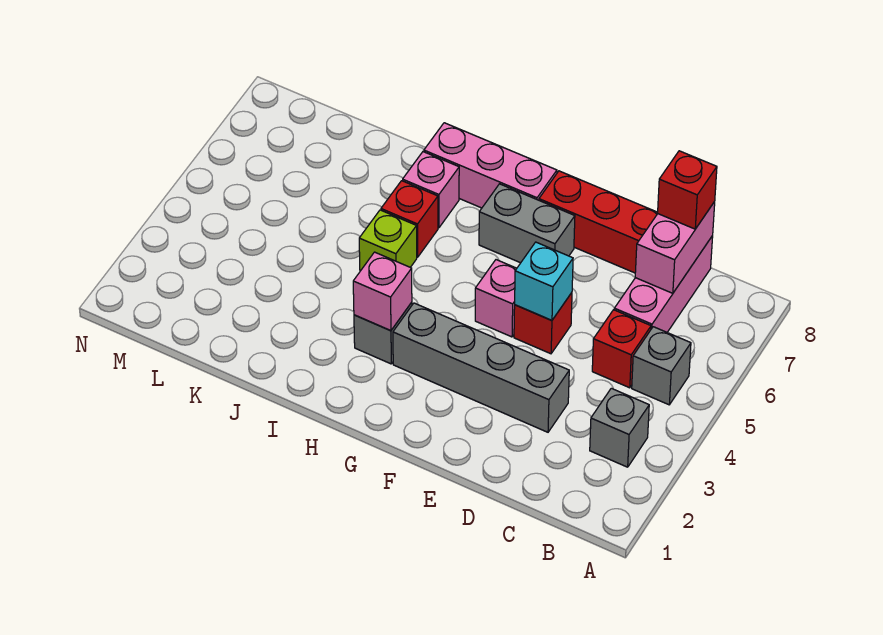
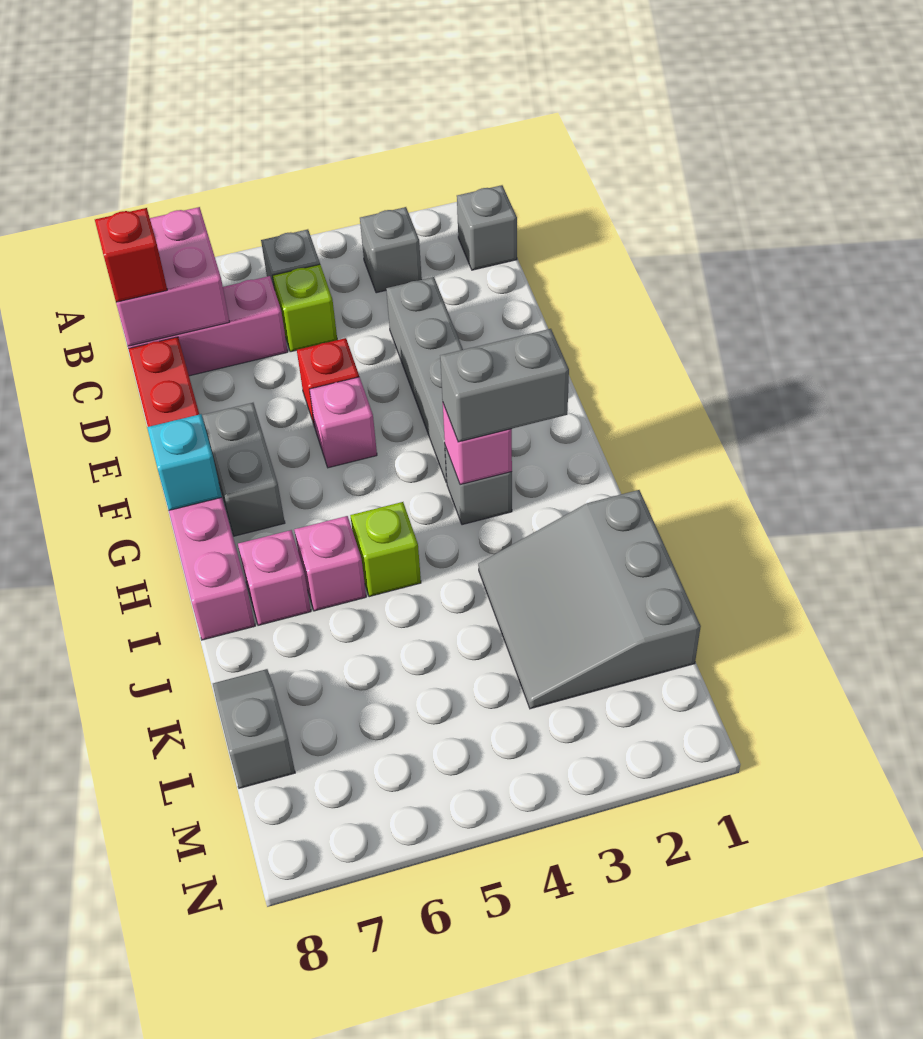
none -> grey 1x1 brick [457,185,517,270]
red 1x1 brick [592,310,651,388] -> lime 1x1 brick [273,265,337,352]
pink 1x2 brick [635,202,715,293] -> pink 2x2 brick [116,207,229,346]
cyan 1x1 brick [515,242,573,320] -> cyan 1x1 brick moved to [147,414,222,510]
none -> grey 1x2 brick [440,329,569,442]
red 1x1 brick [381,181,438,257] -> pink 1x1 brick [294,516,366,611]
none -> grey 3x3 slope [478,490,701,709]
none -> grey 1x2 slope [213,669,295,788]

